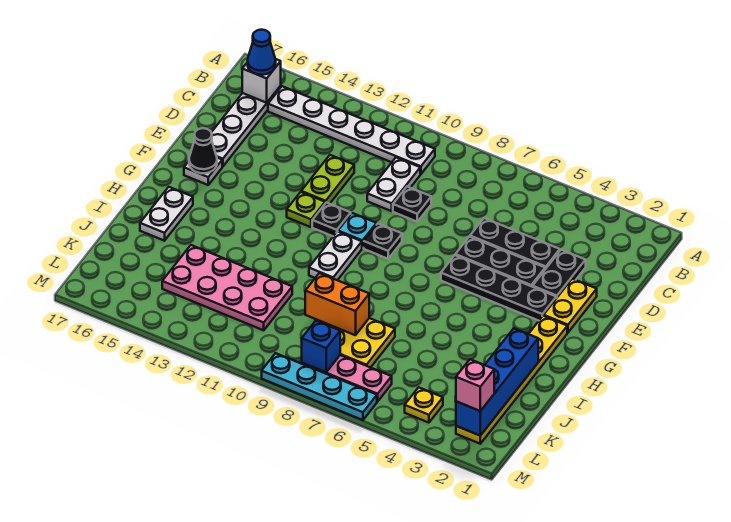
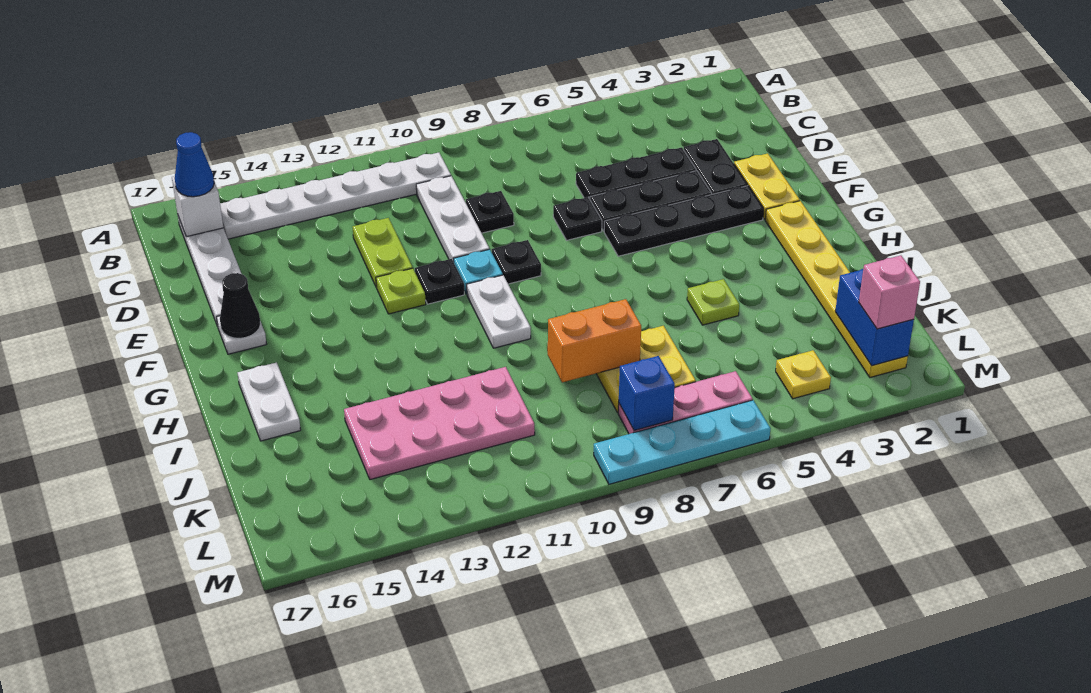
white 1x2 plate [367,158,420,211] -> white 1x3 plate [416,176,489,262]
none -> black 1x1 plate [553,197,602,240]
blue 1x4 brick [456,328,538,436] -> blue 1x2 brick [835,269,914,366]
none -> lime 1x1 plate [687,279,739,325]

